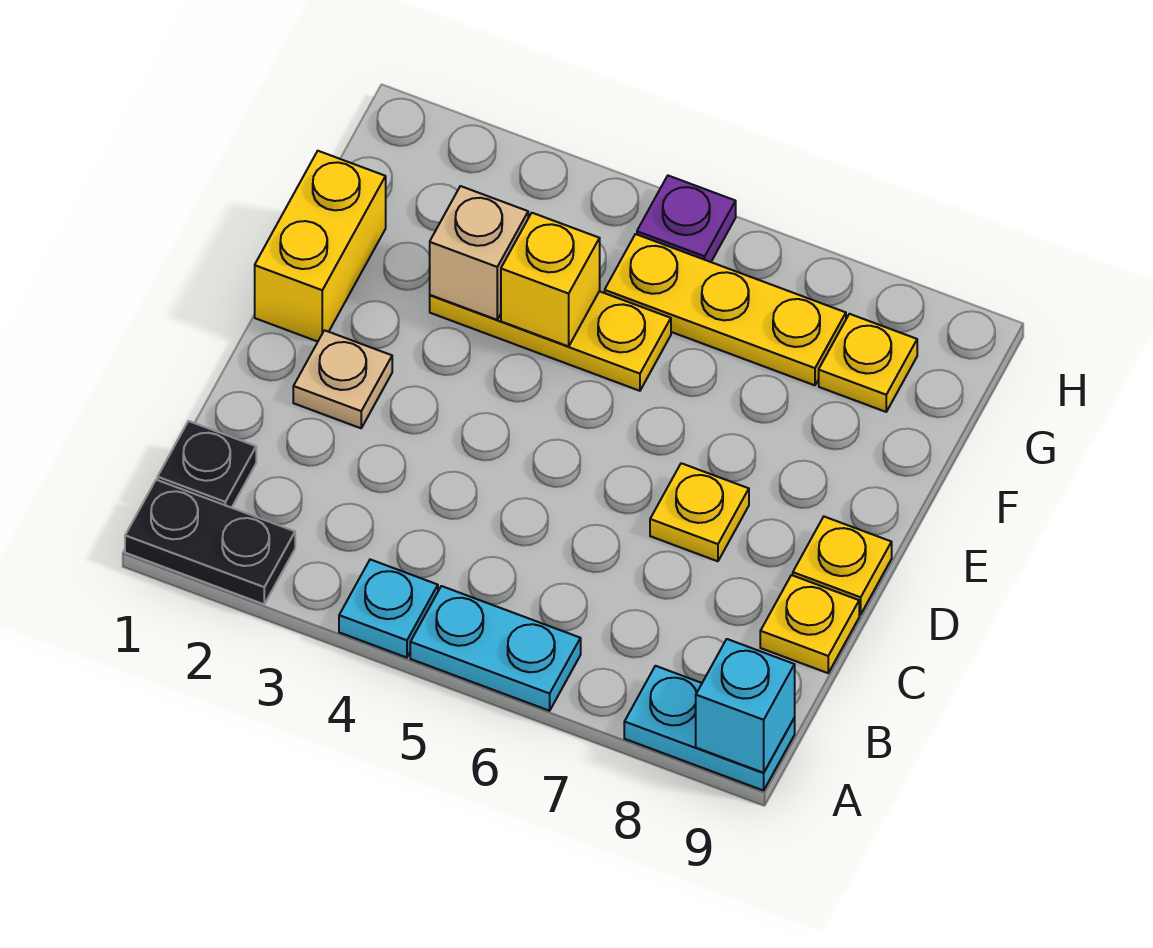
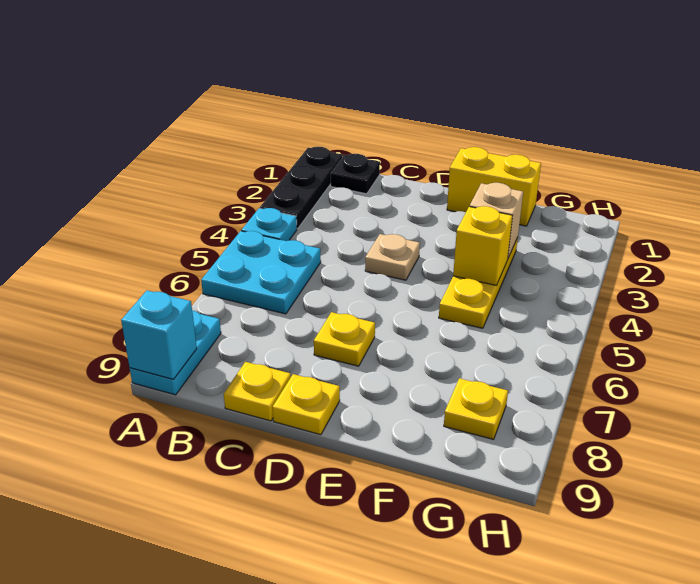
black 1x2 plate [125,480,295,604] -> black 1x3 plate [260,147,343,229]
cyan 1x2 plate [410,586,581,711] -> cyan 2x2 plate [201,231,321,314]
tan 1x1 plate [293,330,392,428] -> tan 1x1 plate moved to [365,234,420,280]
yellow 1x3 plate [605,234,846,385] -> none
purple 1x1 plate [637,176,736,262] -> none

